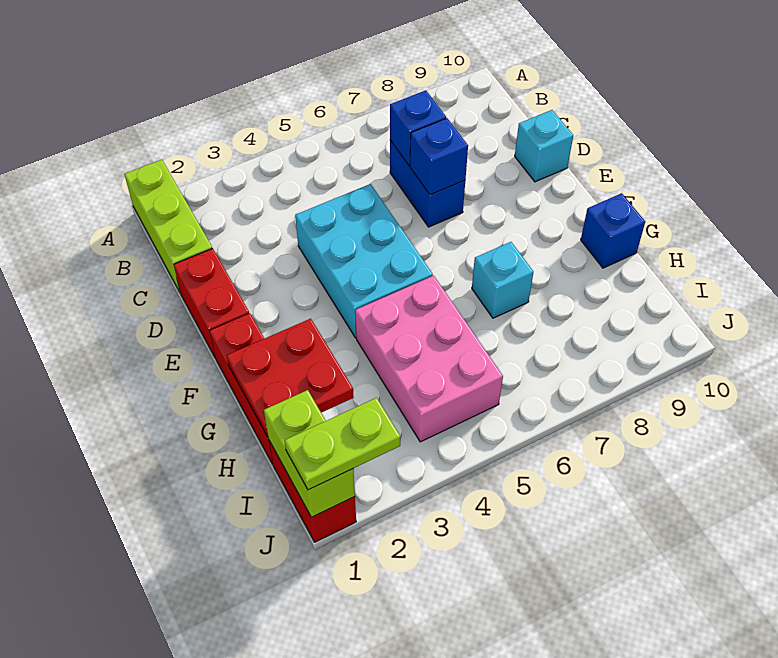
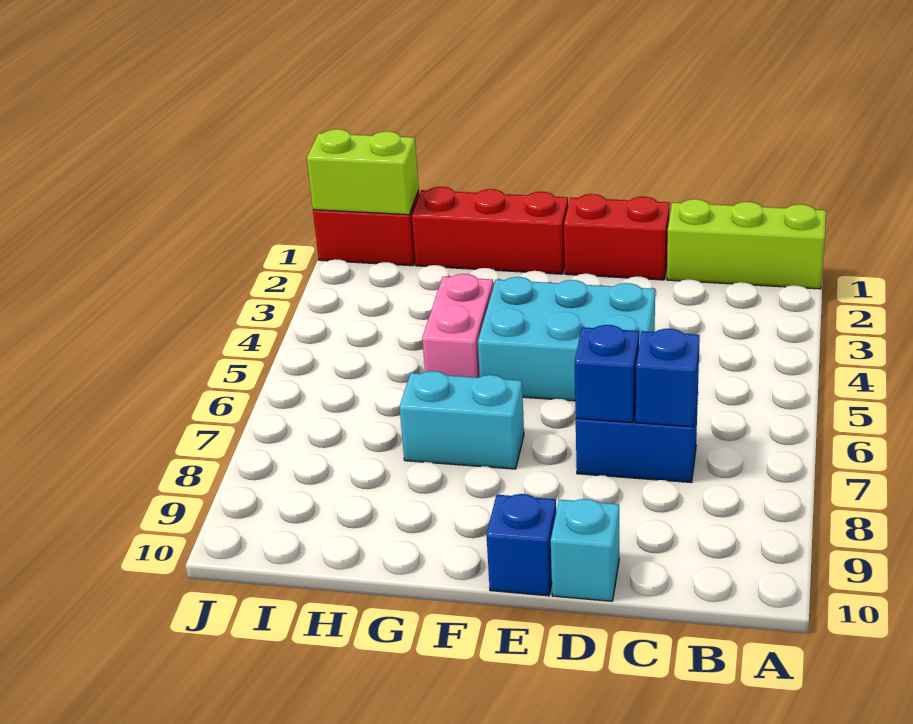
red 2x2 plate [226,319,354,437] -> none
pink 2x3 brick [355,276,503,442] -> pink 1x2 brick [422,274,493,378]
cyan 1x1 brick [472,242,533,318] -> cyan 1x2 brick [400,371,524,469]
blue 1x1 brick [581,193,645,268] -> blue 1x1 brick moved to [486,494,556,596]
lime 1x2 plate [284,398,400,490] -> none

